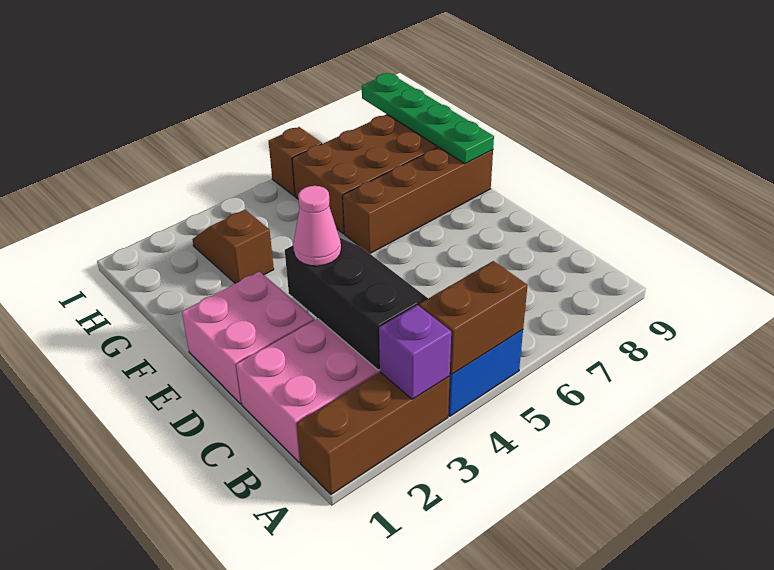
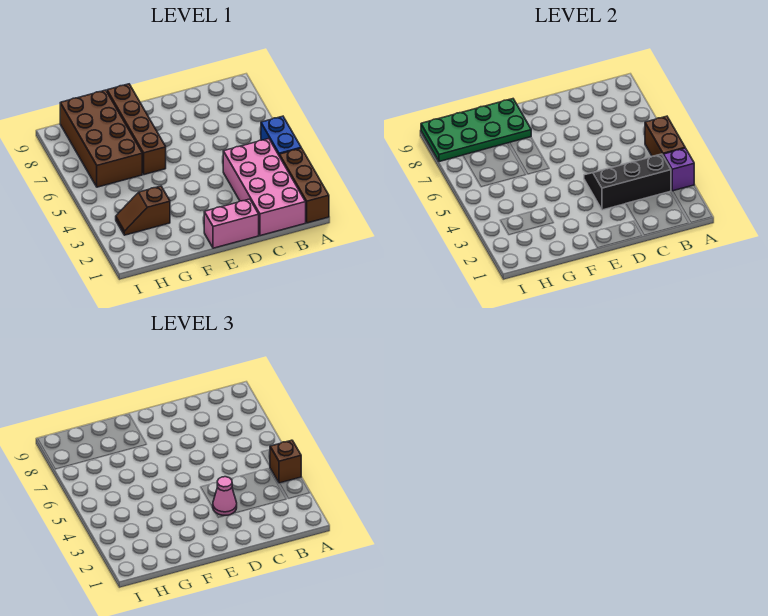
pink 2x2 brick [182,272,314,404] -> pink 1x2 brick [204,199,259,248]
green 1x4 plate [362,73,494,164] -> green 2x4 plate [421,99,531,162]
brown 1x1 brick [269,127,322,196] -> brown 1x1 brick moved to [270,440,301,483]

